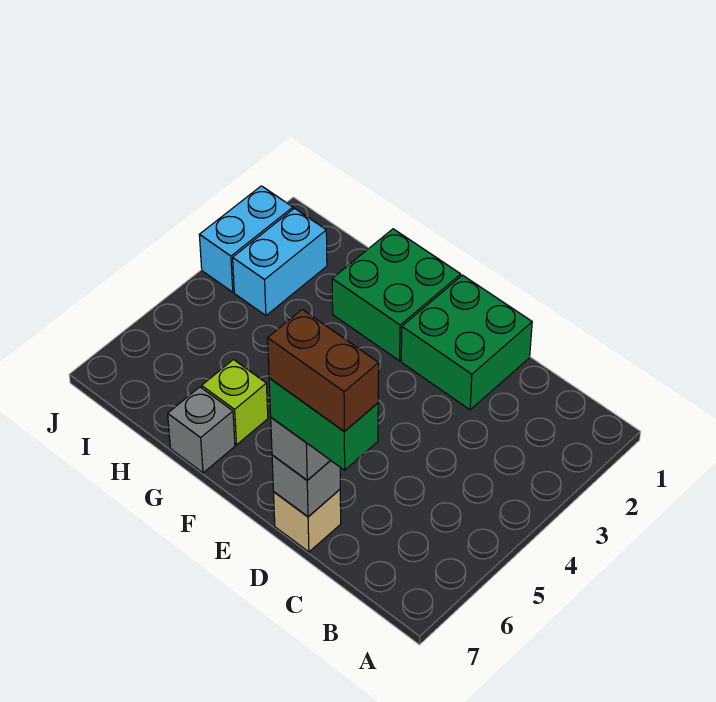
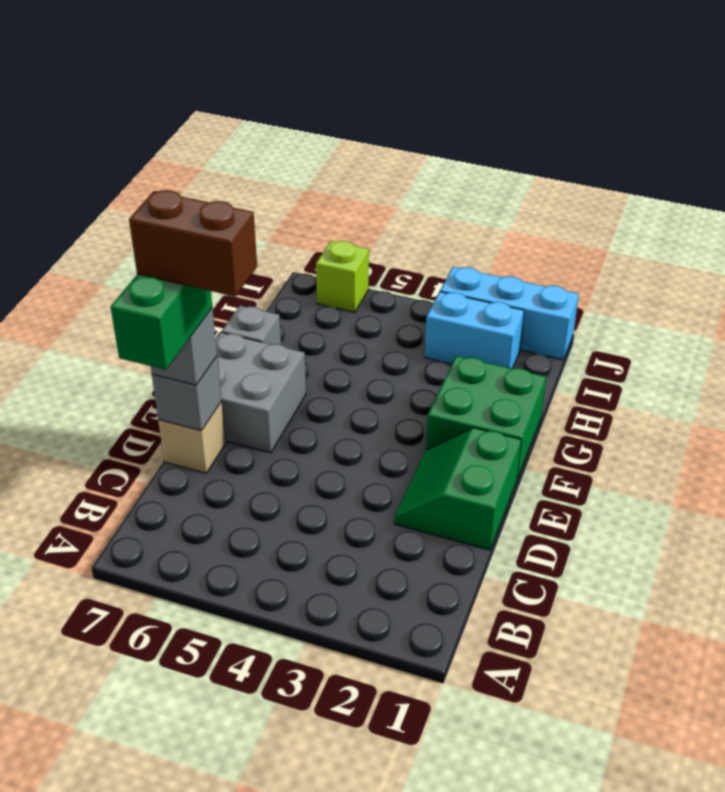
brown 1x2 brick [268,309,379,431] -> brown 1x2 brick turned to [129,190,257,297]
green 2x2 brick [401,275,532,410] -> green 2x2 slope [394,428,521,550]
none -> grey 2x2 brick [216,332,306,453]
lime 1x1 brick [202,360,268,445] -> lime 1x1 brick moved to [316,241,369,312]
cyan 1x2 brick [199,186,293,292] -> cyan 1x3 brick [440,267,579,360]

